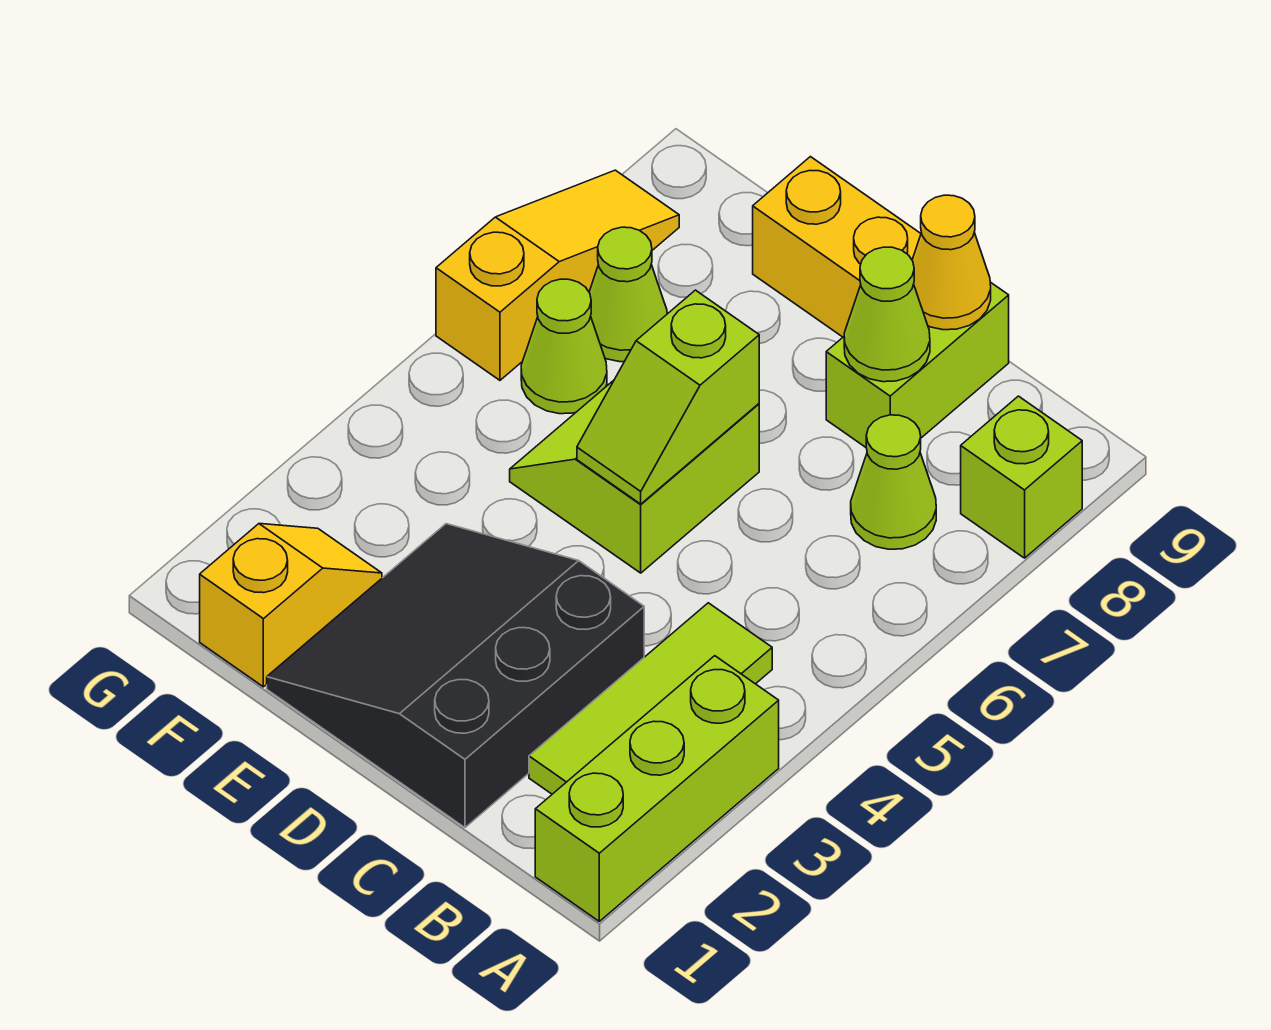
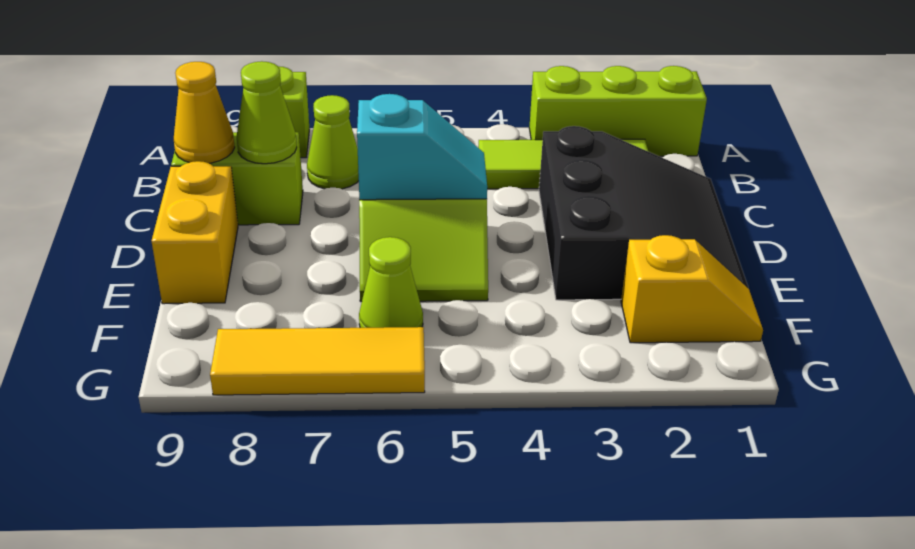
black 3x3 slope [267,524,644,827] -> black 3x3 slope turned to [539,126,748,300]
lime 1x2 slope [577,290,759,504] -> cyan 1x2 slope [357,94,487,200]
yellow 1x2 slope [200,524,382,687] -> yellow 1x2 slope turned to [621,235,763,343]
lime 1x1 cone [589,227,667,362] -> none
yellow 1x3 slope [436,170,679,380] -> yellow 1x3 tile [210,327,425,395]

